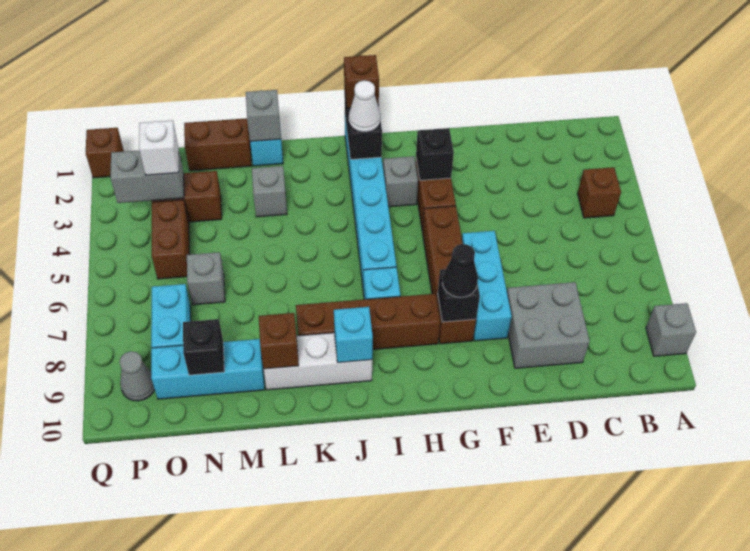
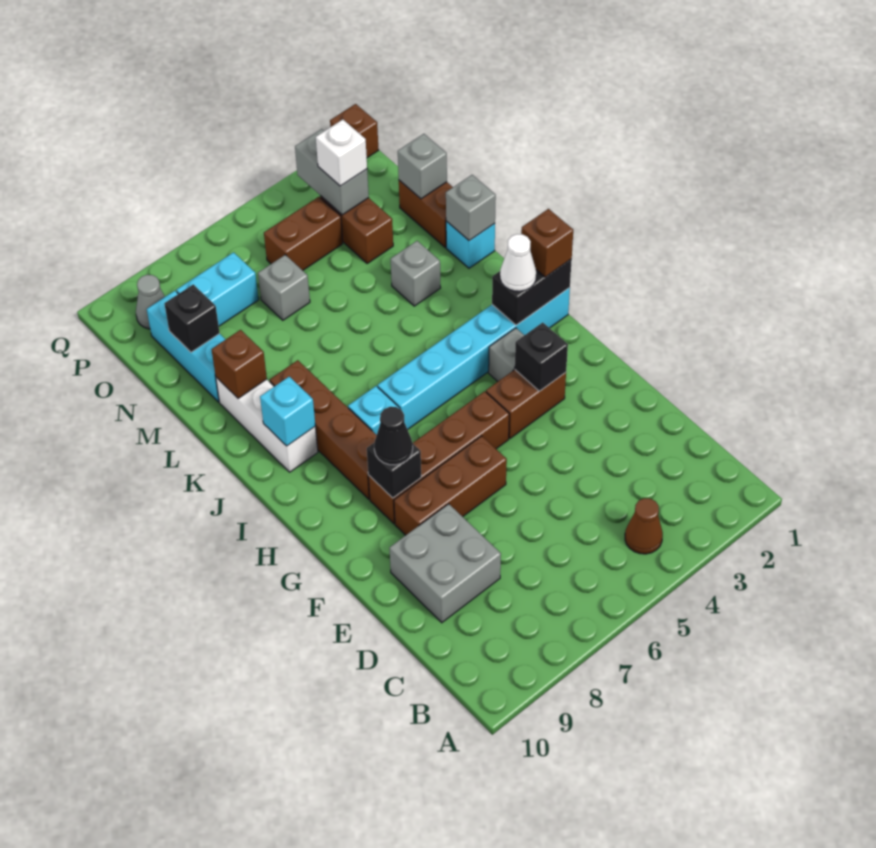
grey 1x1 brick [646,303,696,356] -> grey 1x1 brick moved to [398,134,447,199]
brown 1x1 brick [578,167,621,218] -> brown 1x1 cone [625,498,663,554]
cyan 1x3 brick [462,231,512,341] -> brown 1x3 brick [394,436,507,535]

